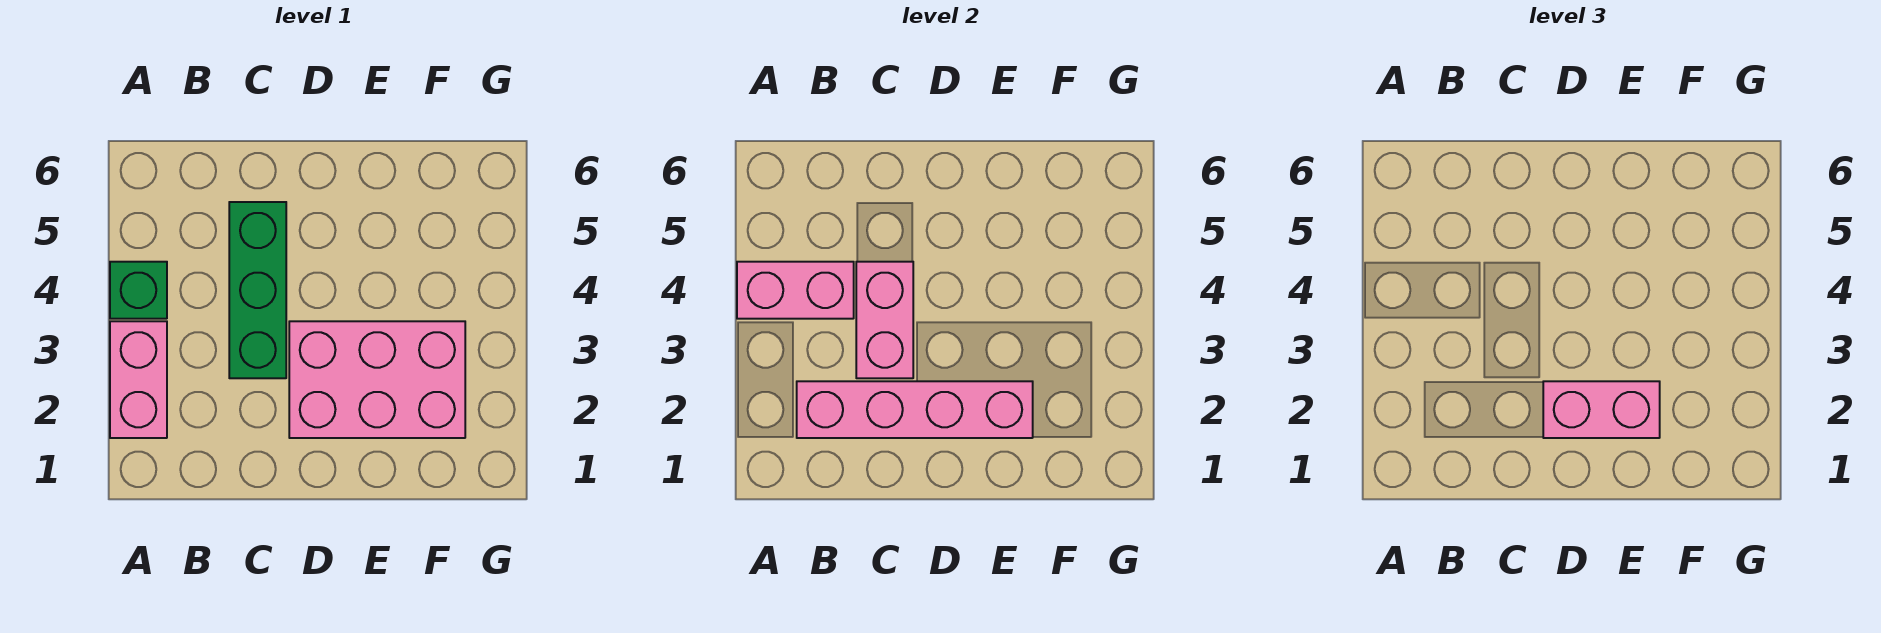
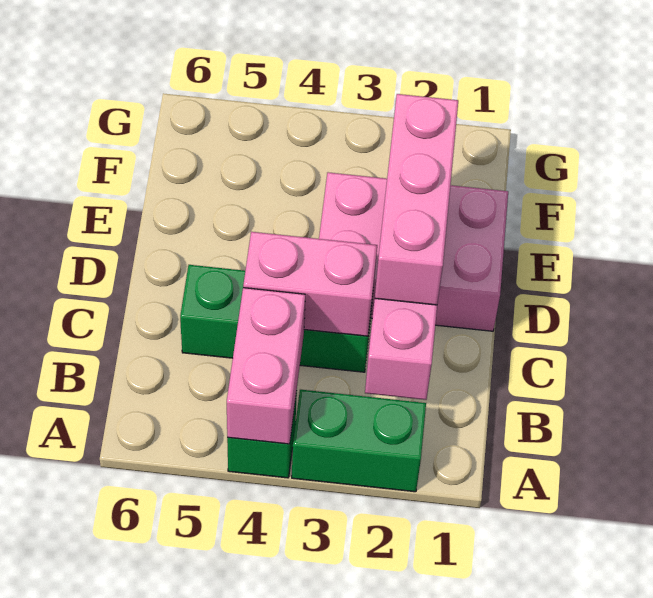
pink 1x2 brick [110,321,167,438] -> green 1x2 brick [292,390,426,492]
pink 2x3 brick [289,321,465,438] -> pink 2x3 brick turned to [319,172,508,331]
pink 1x2 brick [1543,381,1660,438] -> pink 1x3 brick [375,94,458,305]

